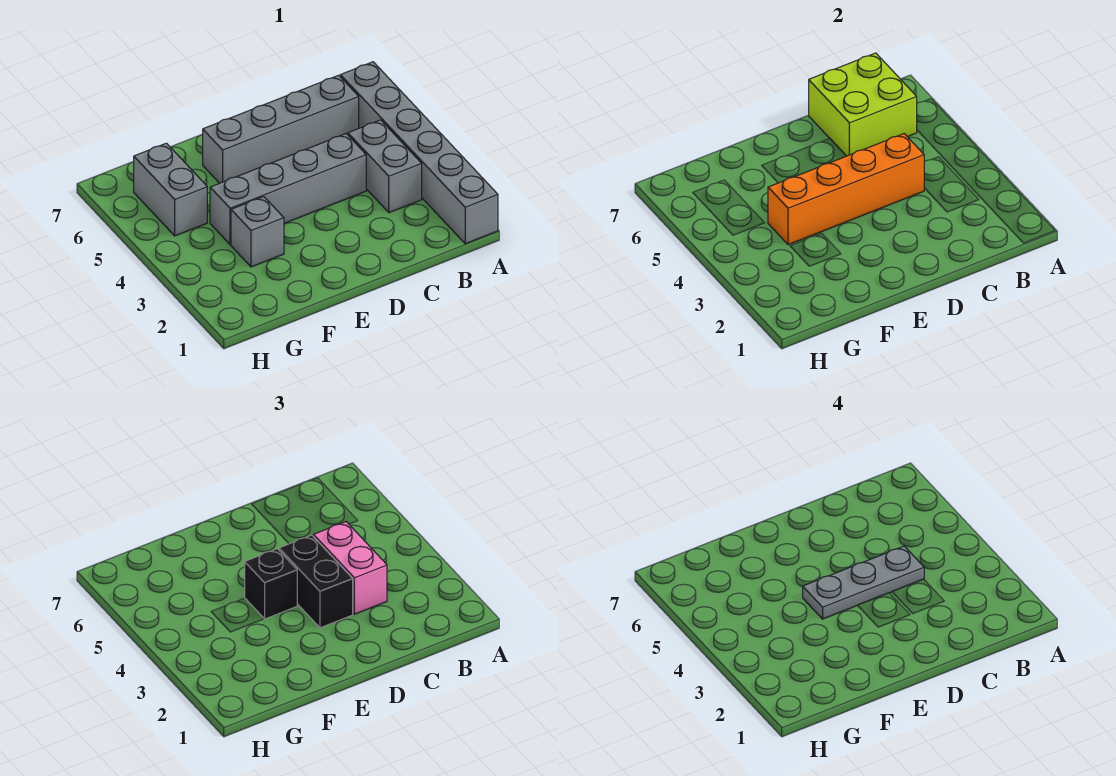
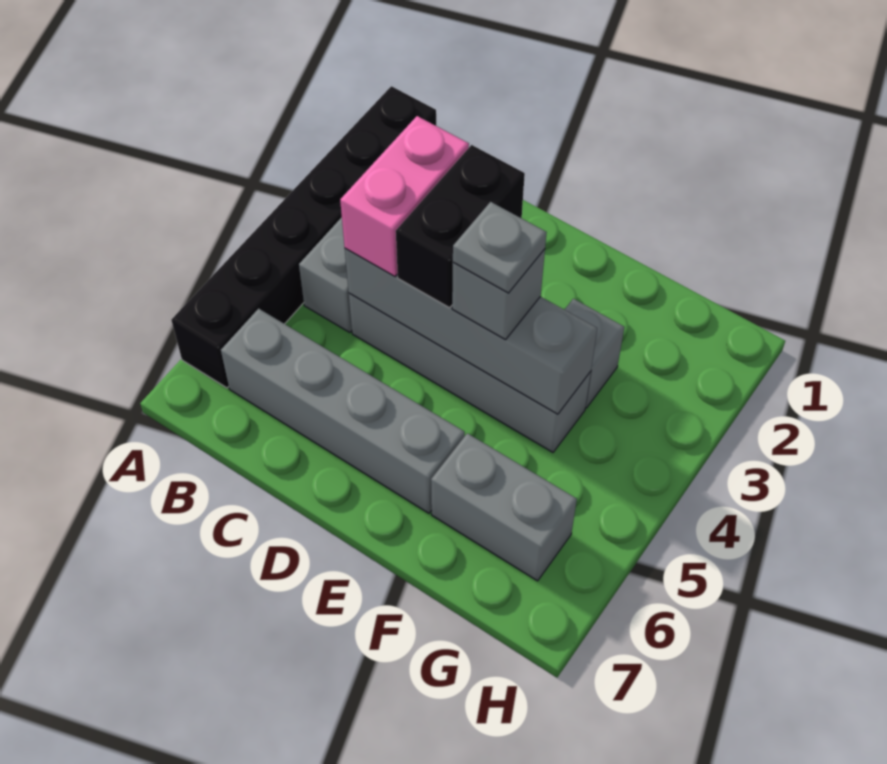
grey 1x6 brick [340,62,498,244] -> black 1x6 brick [171,86,436,388]
lime 2x2 brick [809,53,917,156] -> none
orange 1x4 brick [768,134,924,245] -> grey 1x4 brick [345,248,597,414]
grey 1x3 plate [803,546,924,619] -> grey 1x1 plate [453,202,547,293]
black 1x1 brick [245,549,298,619] -> grey 1x1 brick [452,249,545,340]
grey 1x2 brick [134,143,207,236] -> grey 1x2 brick turned to [431,433,577,581]

